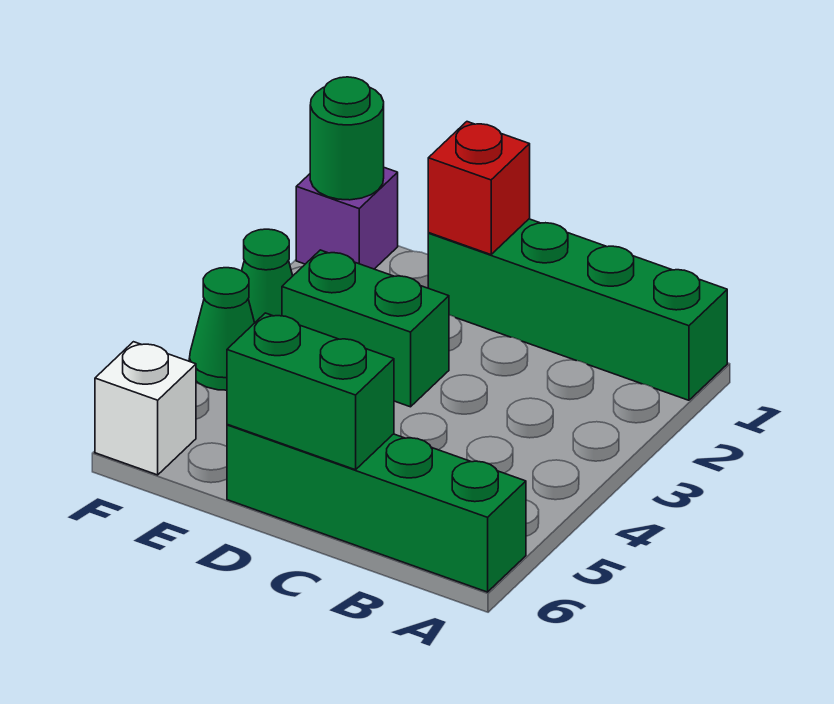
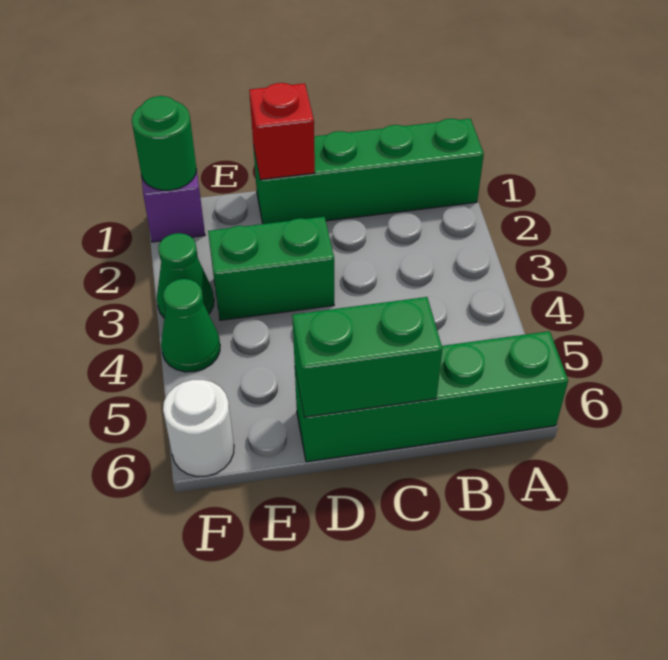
white 1x1 brick [95,342,196,475] -> white 1x1 round brick [163,380,234,476]

